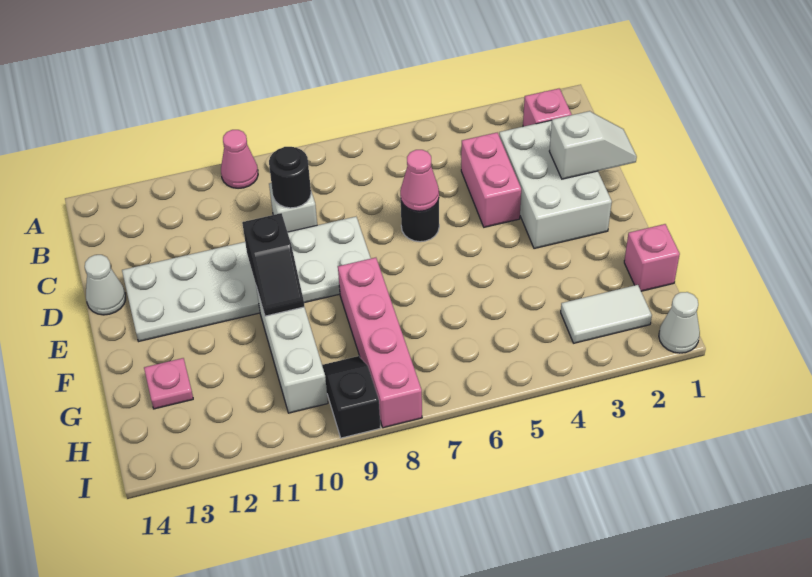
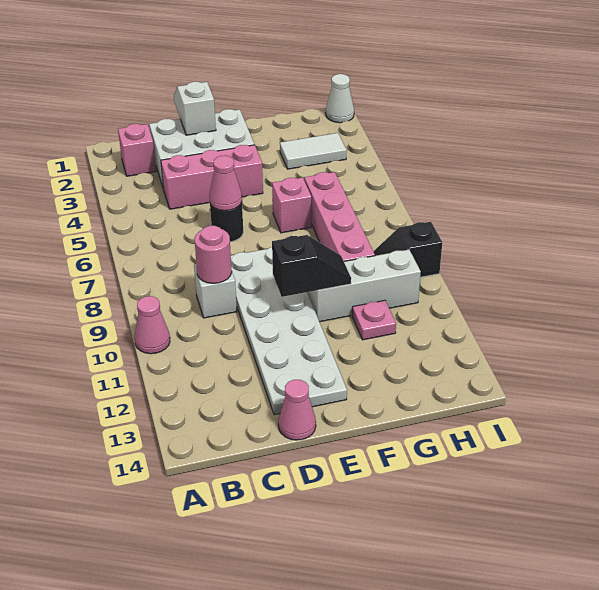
pink 1x2 brick [461,133,521,227] -> pink 1x3 brick [161,145,263,209]
black 1x1 round brick [269,147,311,208] -> pink 1x1 round brick [194,226,232,283]
white 1x1 cone [85,255,126,315] -> pink 1x1 cone [278,380,316,440]
pink 1x4 brick [338,258,422,428] -> pink 1x4 brick turned to [304,172,375,261]
pink 1x1 brick [624,224,680,291] -> pink 1x1 brick moved to [272,178,311,233]
pink 1x1 plate [144,358,193,409] -> pink 1x1 plate moved to [352,300,396,340]
white 1x2 tile [561,285,652,343] -> white 1x2 tile turned to [280,133,347,169]

